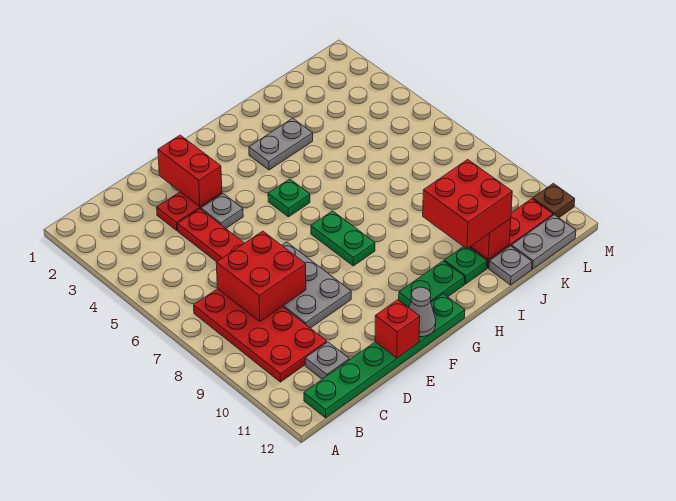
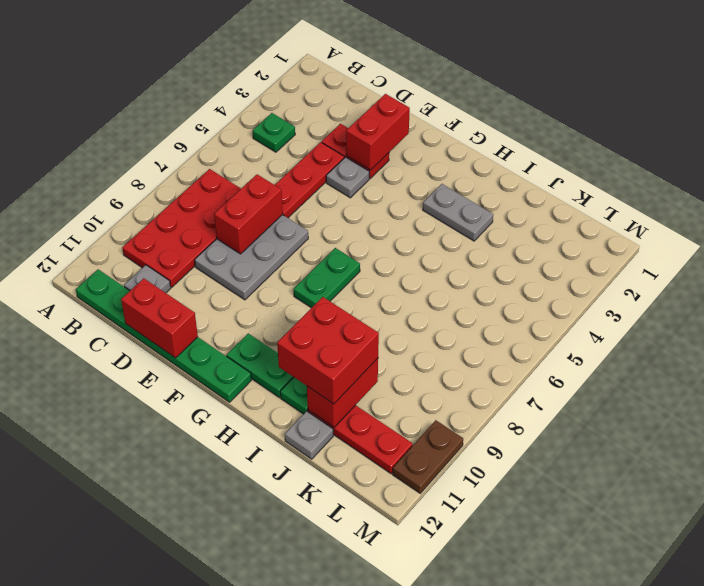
red 2x2 brick [216,231,306,322] -> red 1x2 brick [214,174,283,254]
red 1x1 brick [375,300,420,358] -> red 1x2 brick [121,278,198,358]
grey 1x1 cone [409,287,436,337] -> none
green 1x1 plate [268,179,310,217] -> green 1x1 plate moved to [253,113,295,152]
grey 1x2 plate [512,215,576,269] -> none
brown 1x1 plate [533,183,575,218] -> brown 1x2 plate [393,420,463,493]

